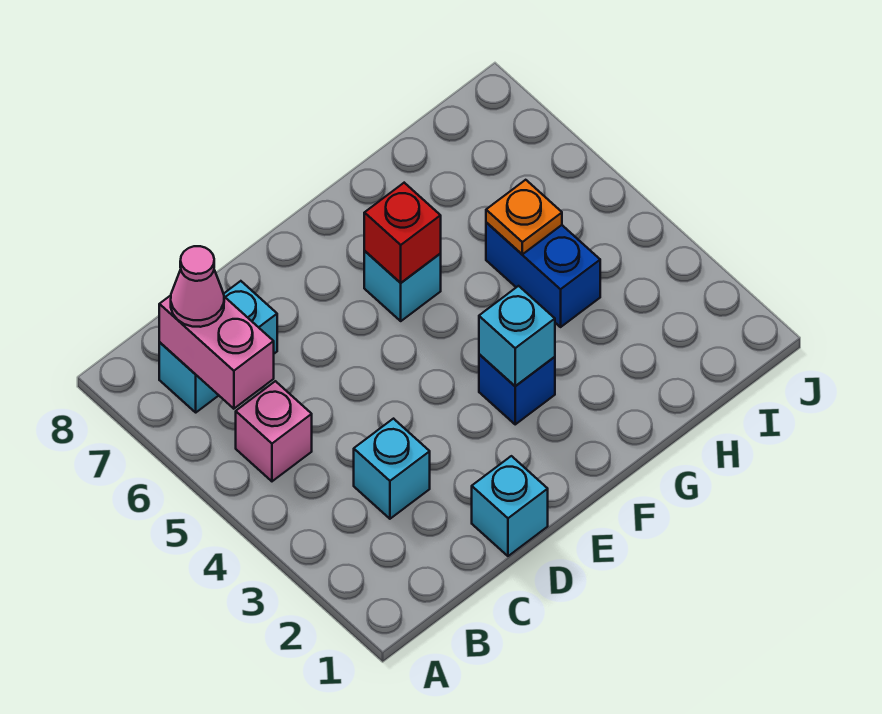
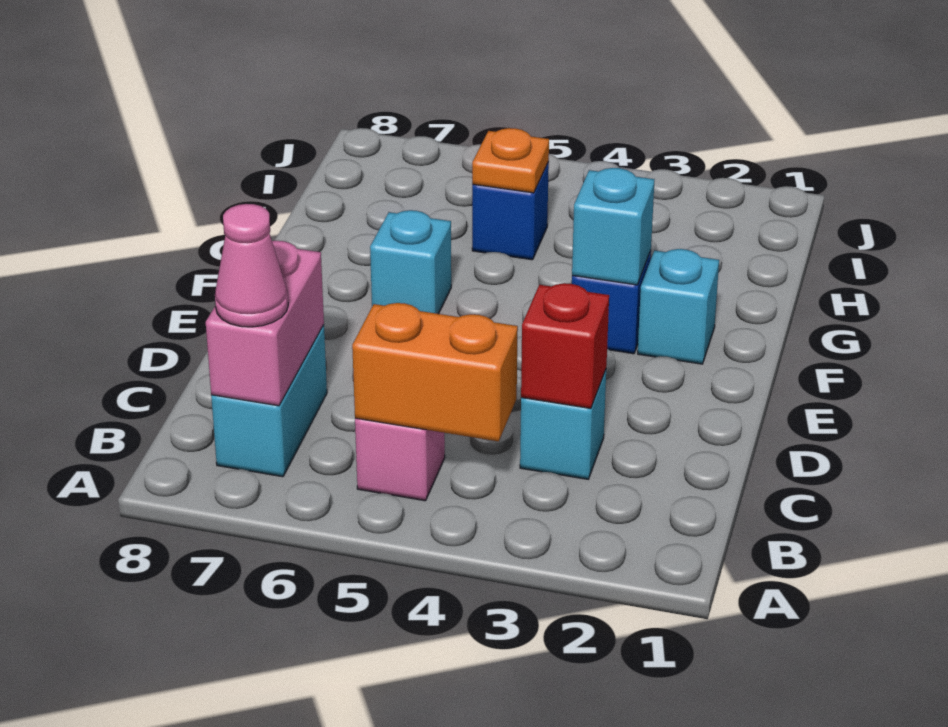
none -> orange 1x2 brick [352,303,518,441]
pink 1x2 brick [159,295,274,409] -> pink 1x2 brick turned to [206,241,324,406]
cyan 1x1 brick [472,456,548,556] -> cyan 1x1 brick moved to [638,249,719,364]
red 1x1 brick [364,183,441,283] -> red 1x1 brick moved to [521,283,609,409]
blue 1x2 brick [486,223,600,327] -> blue 1x1 brick [472,162,549,260]

